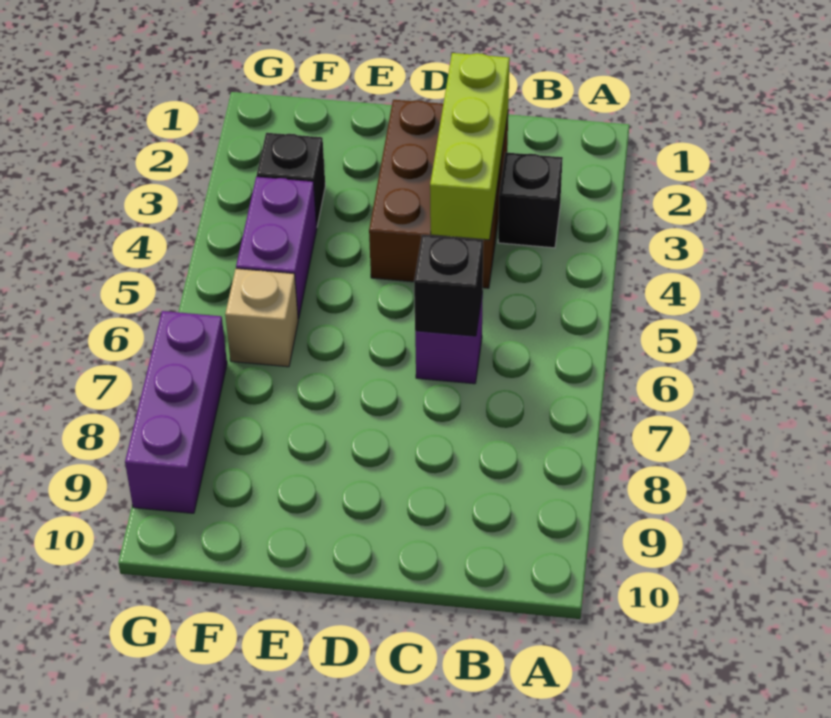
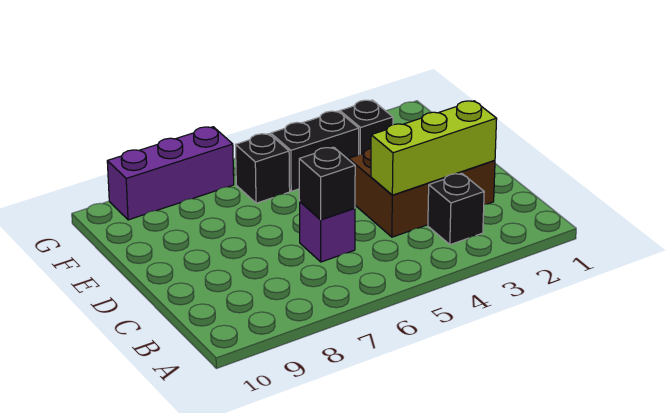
purple 1x2 brick [236,177,317,319] -> black 1x2 brick [271,111,359,191]
tan 1x1 brick [225,269,298,367] -> black 1x1 brick [236,134,290,203]

